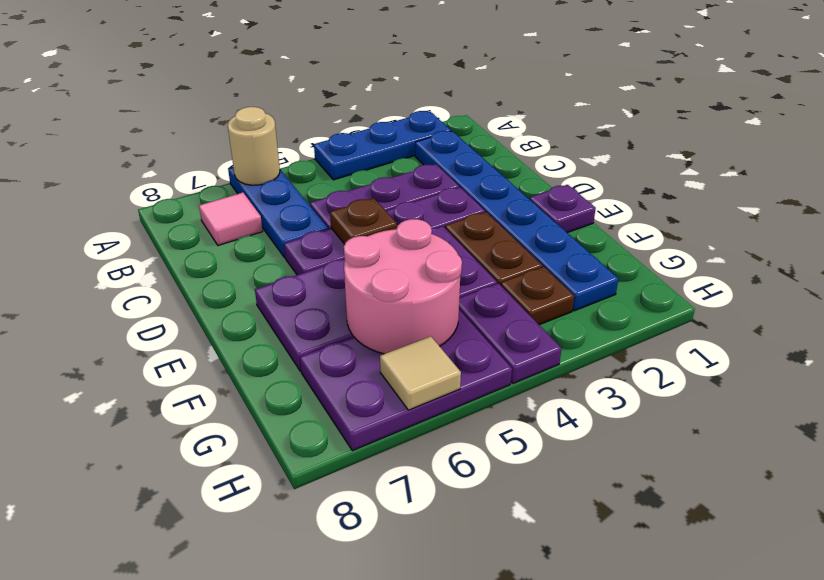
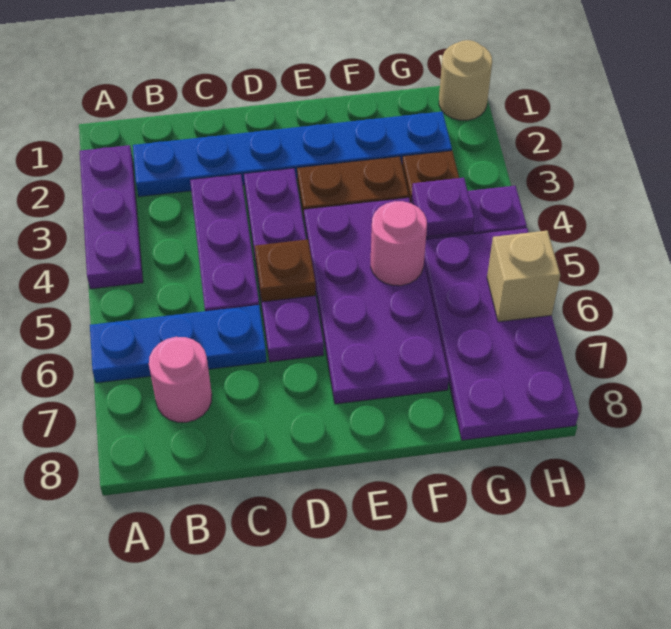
blue 1x3 plate [314,111,451,180] -> purple 1x3 plate [80,145,143,289]
tan 1x1 round brick [228,107,280,185] -> tan 1x1 round brick moved to [439,40,492,120]
pink 1x1 tile [199,192,263,246] -> pink 1x1 round brick [149,337,212,422]
purple 1x1 plate [530,185,596,233] -> purple 1x1 plate moved to [412,178,474,237]
pink 2x2 round brick [344,219,462,354] -> pink 1x1 round brick [371,201,427,286]
purple 2x3 plate [300,310,512,451] -> purple 2x4 plate [424,228,579,440]
tan 1x1 tile [380,336,461,410] -> tan 1x1 brick [487,231,560,322]

